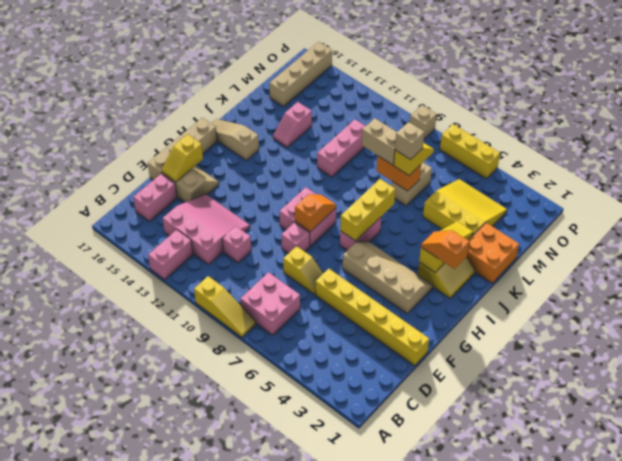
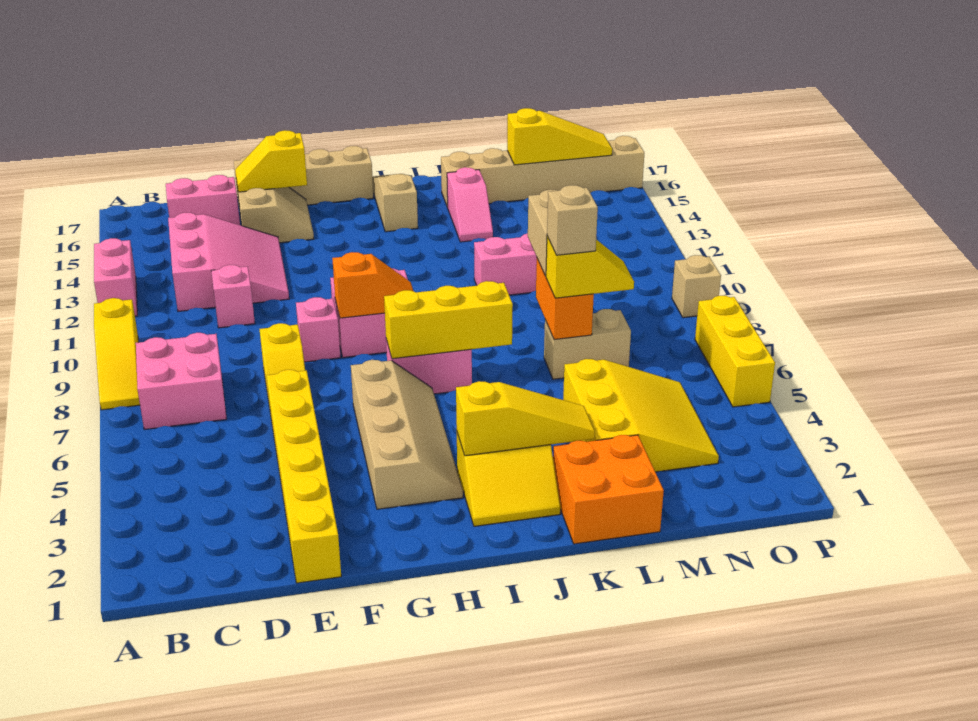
pink 1x2 brick [148,230,193,279] -> pink 1x2 brick turned to [94,238,137,316]
orange 1x2 slope [421,230,469,269] -> none
pink 1x2 slope [273,102,312,147] -> pink 1x2 slope turned to [447,167,493,242]
tan 1x4 brick [270,42,332,107] -> tan 1x6 brick [441,136,644,207]
none -> yellow 1x3 slope [507,108,612,165]

